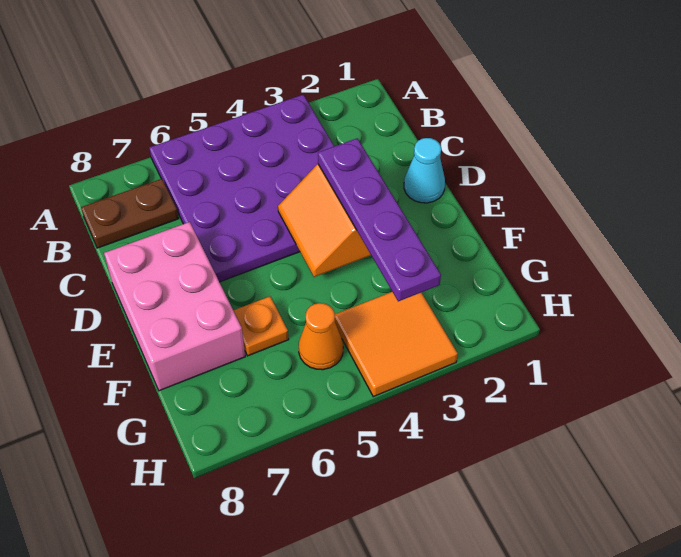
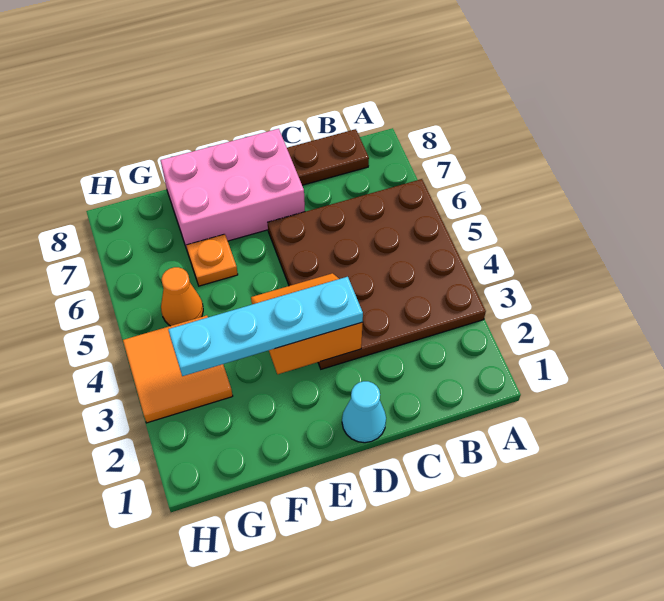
purple 4x4 plate [149,95,334,282] -> brown 4x4 plate [268,179,486,369]
brown 1x2 plate [81,179,179,248] -> brown 1x2 plate turned to [287,129,369,185]
purple 1x4 plate [318,138,441,301] -> cyan 1x4 plate [168,277,363,376]

